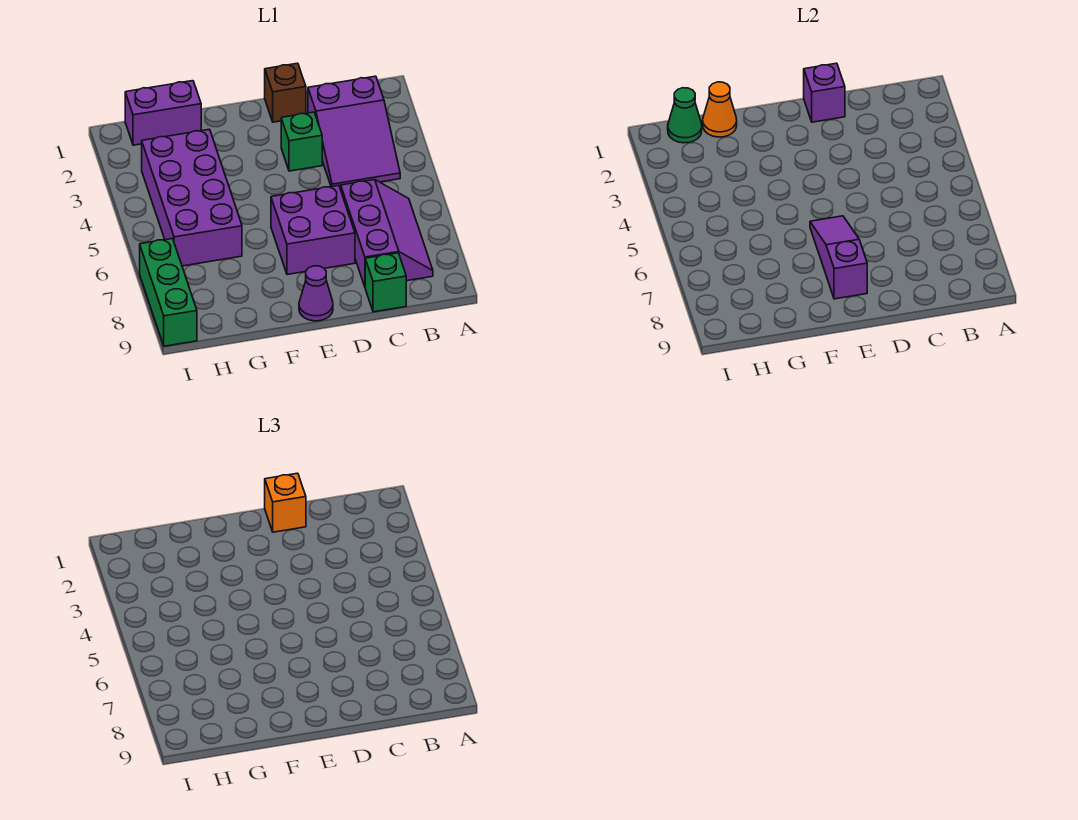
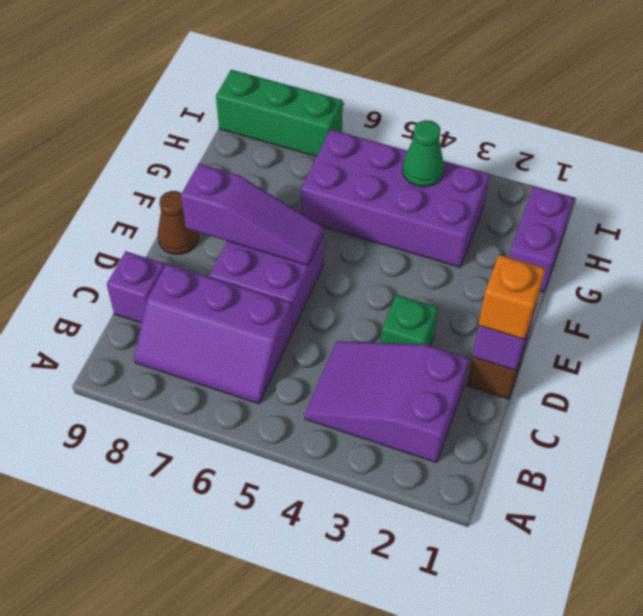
green 1x1 brick [365,253,406,312] -> purple 1x1 brick [107,251,165,323]
purple 1x1 cone [299,266,333,321] -> brown 1x1 cone [158,191,199,255]
orange 1x1 cone [703,82,737,137] -> none
green 1x1 cone [668,88,702,143] -> green 1x1 cone moved to [403,120,444,187]

